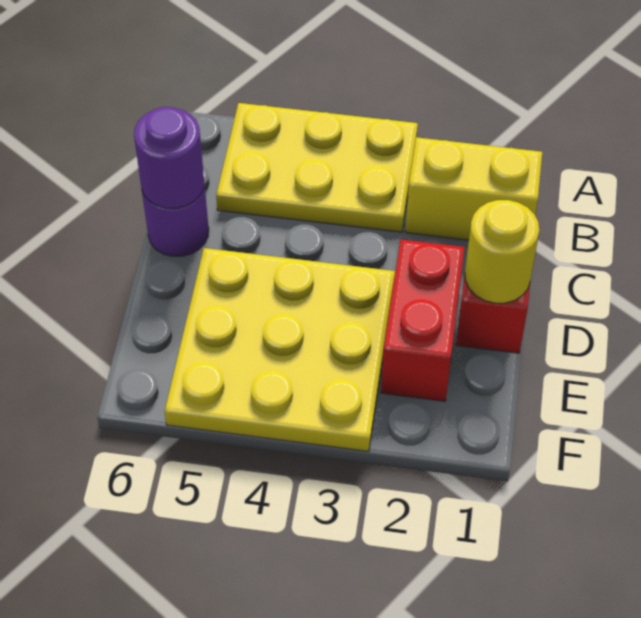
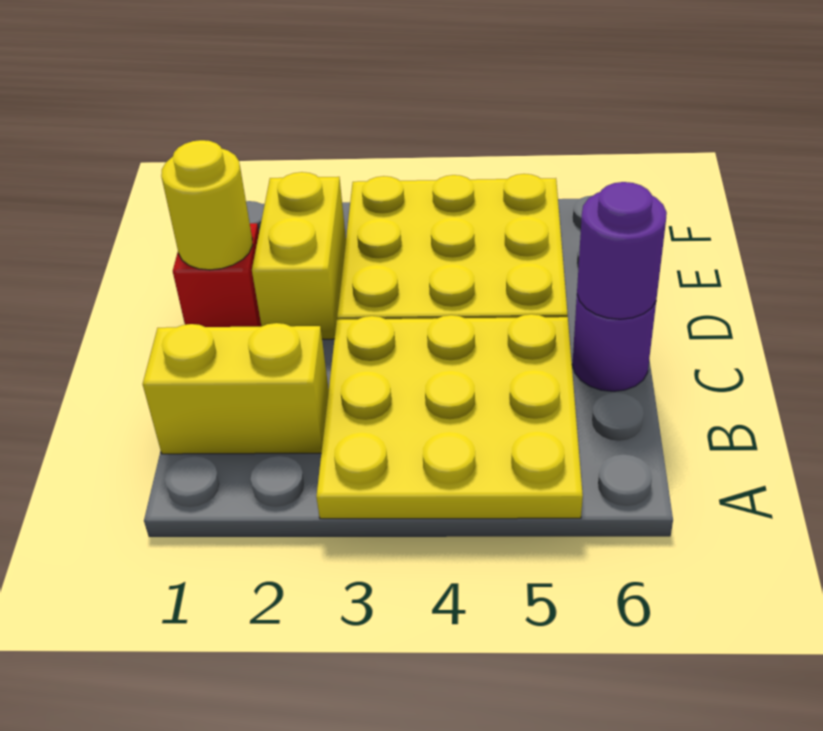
yellow 2x3 plate [216,103,418,232] -> yellow 3x3 plate [316,314,583,519]
red 1x2 brick [381,239,465,401] -> yellow 1x2 brick [252,172,346,339]

